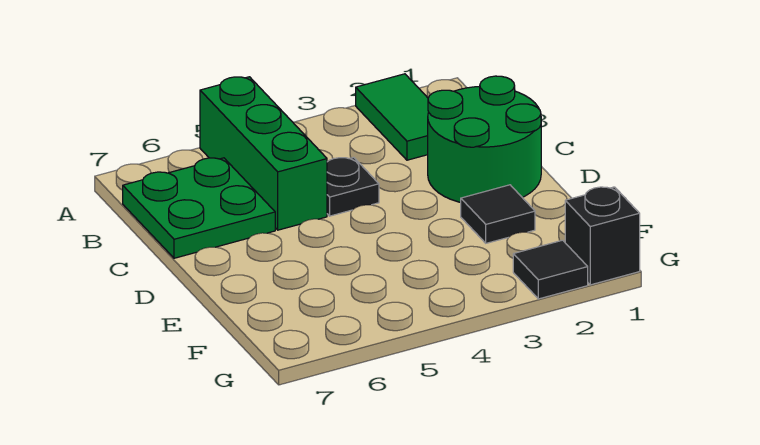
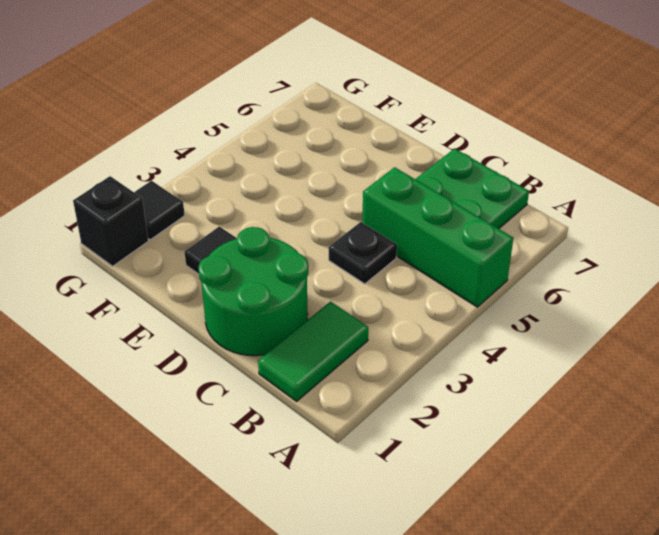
green 1x2 tile [356,74,428,160] -> green 1x2 tile turned to [258,302,368,401]

